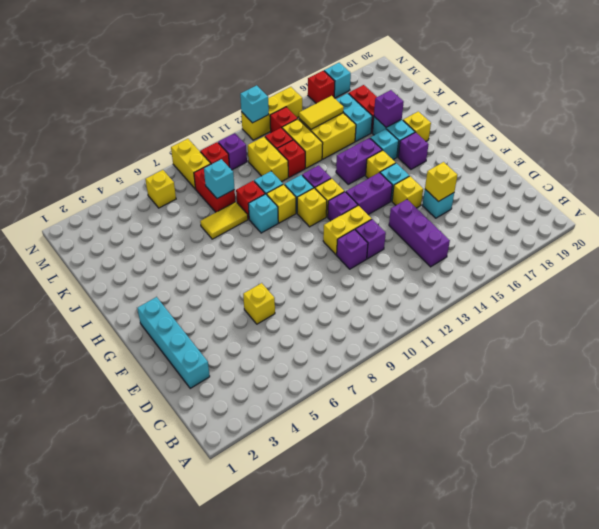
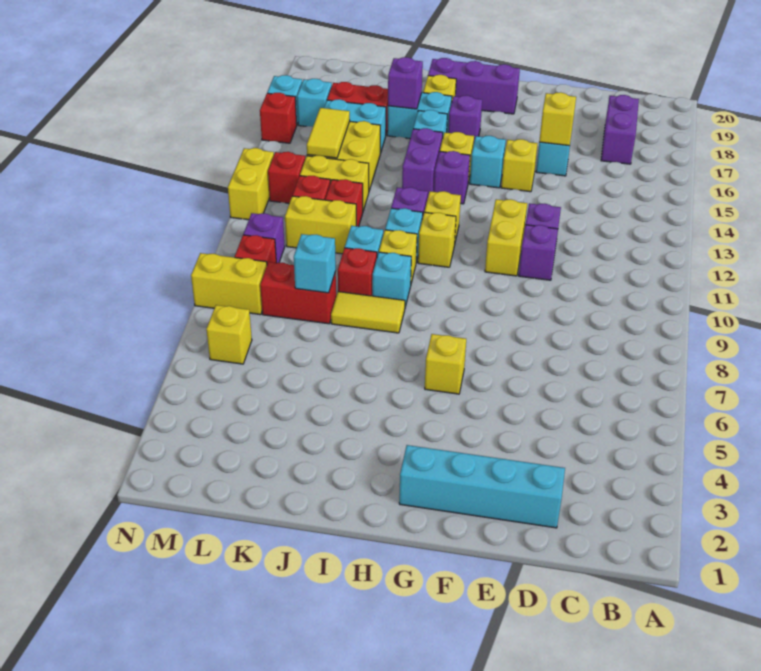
purple 1x3 brick [389,199,450,267] -> purple 1x3 brick moved to [428,58,520,114]
yellow 1x1 brick [243,283,275,324] -> yellow 1x1 brick moved to [425,334,466,394]
purple 1x1 brick [328,192,358,221] -> purple 1x1 brick moved to [434,151,470,204]
purple 1x2 brick [346,172,392,215] -> purple 1x2 brick moved to [601,95,639,164]
yellow 1x2 tile [200,202,248,239] -> yellow 1x2 tile turned to [331,292,405,333]
yellow 1x3 brick [241,87,302,140] -> yellow 1x2 brick [228,148,274,220]
cyan 1x1 brick [240,85,269,123] -> cyan 1x1 brick moved to [297,79,332,127]

